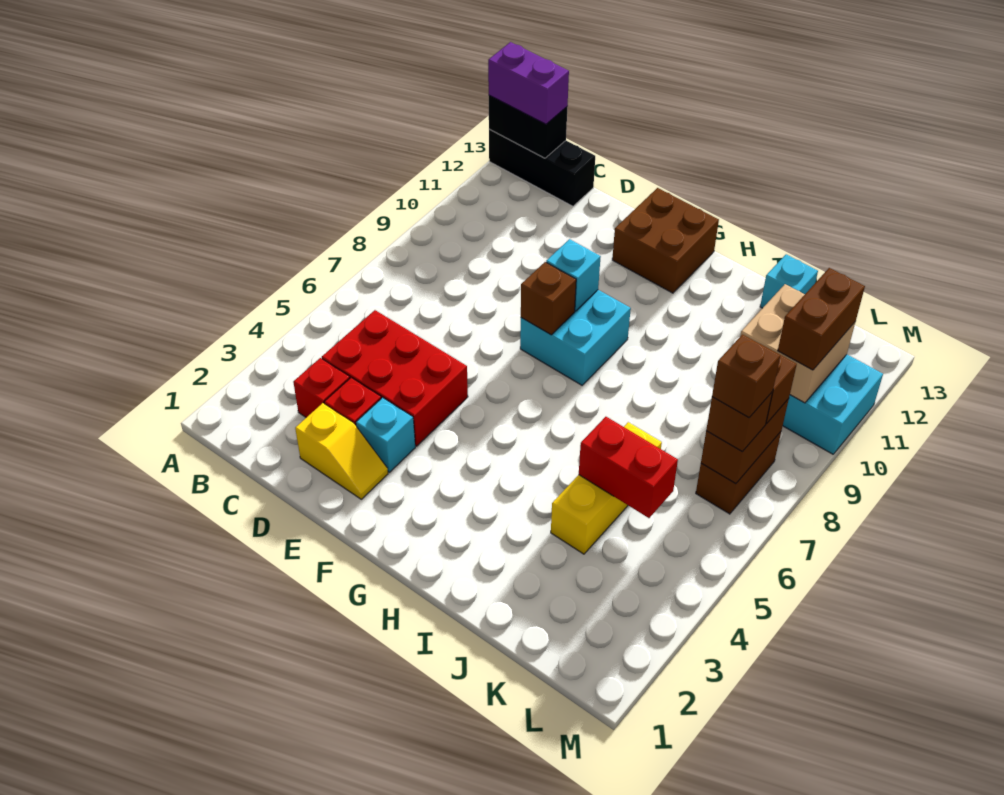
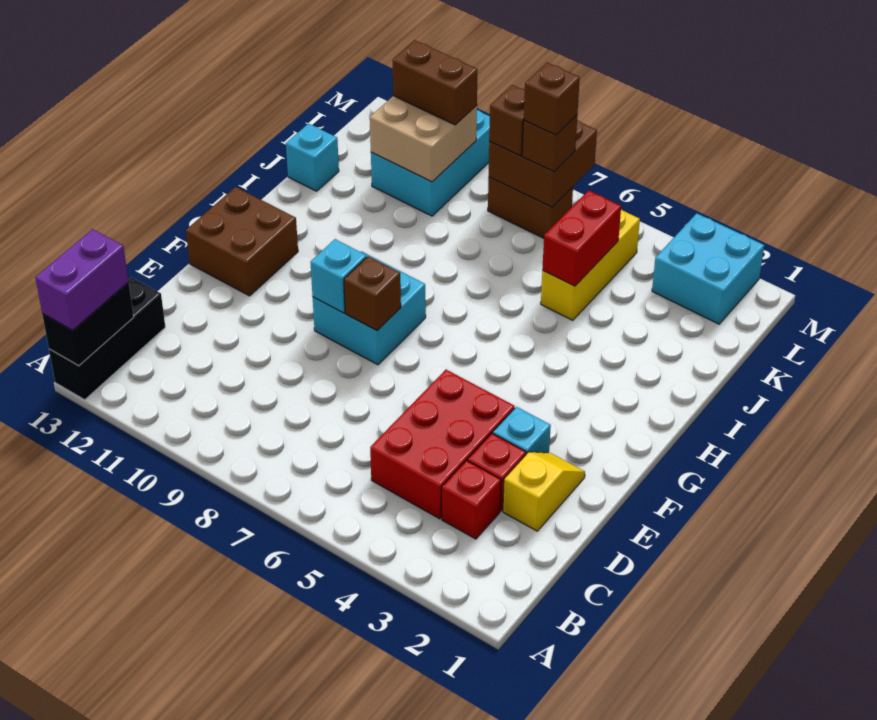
yellow 1x3 brick [551,422,662,554] -> yellow 1x3 brick turned to [541,209,640,320]
none -> cyan 2x2 brick [652,213,764,324]
brown 1x2 brick [701,399,789,484] -> brown 2x2 brick [489,120,597,207]

